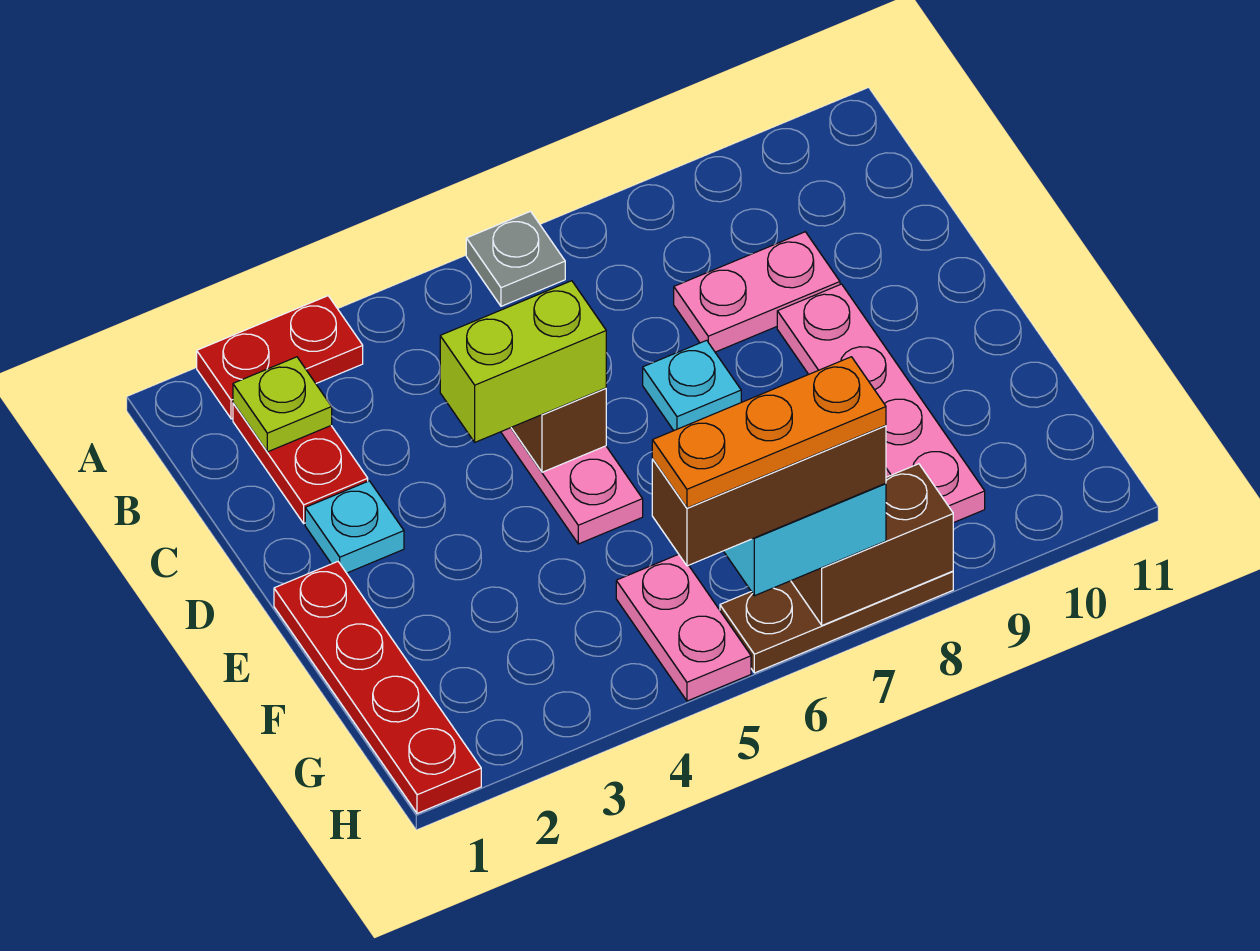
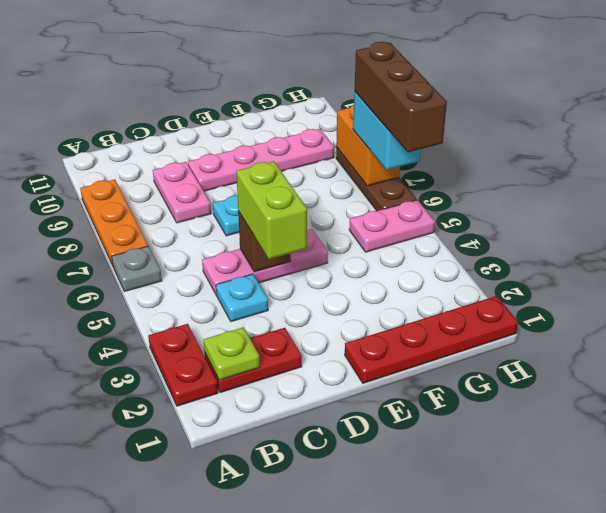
cyan 1x1 plate [305,481,404,573] -> cyan 1x1 plate moved to [216,274,268,322]
orange 1x3 plate [652,357,886,508] -> orange 1x3 plate moved to [80,179,148,266]
brown 1x2 brick [791,464,953,625] -> orange 1x2 brick [336,105,400,186]

